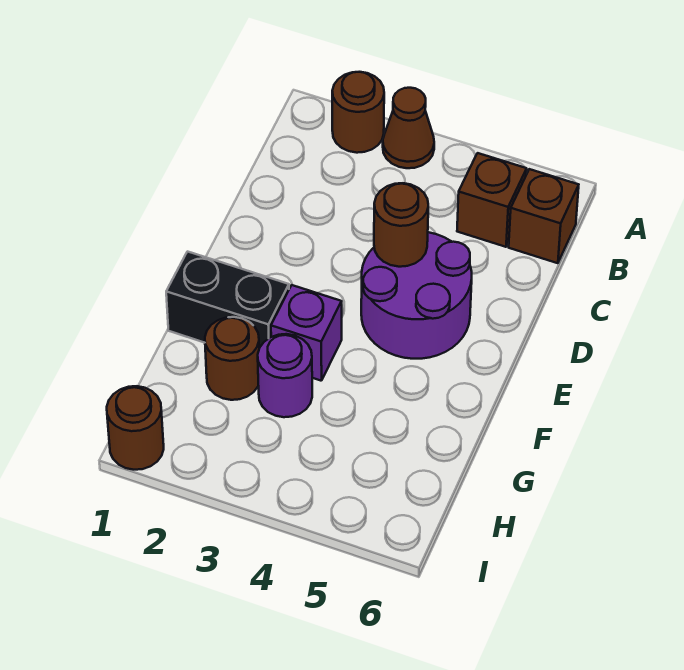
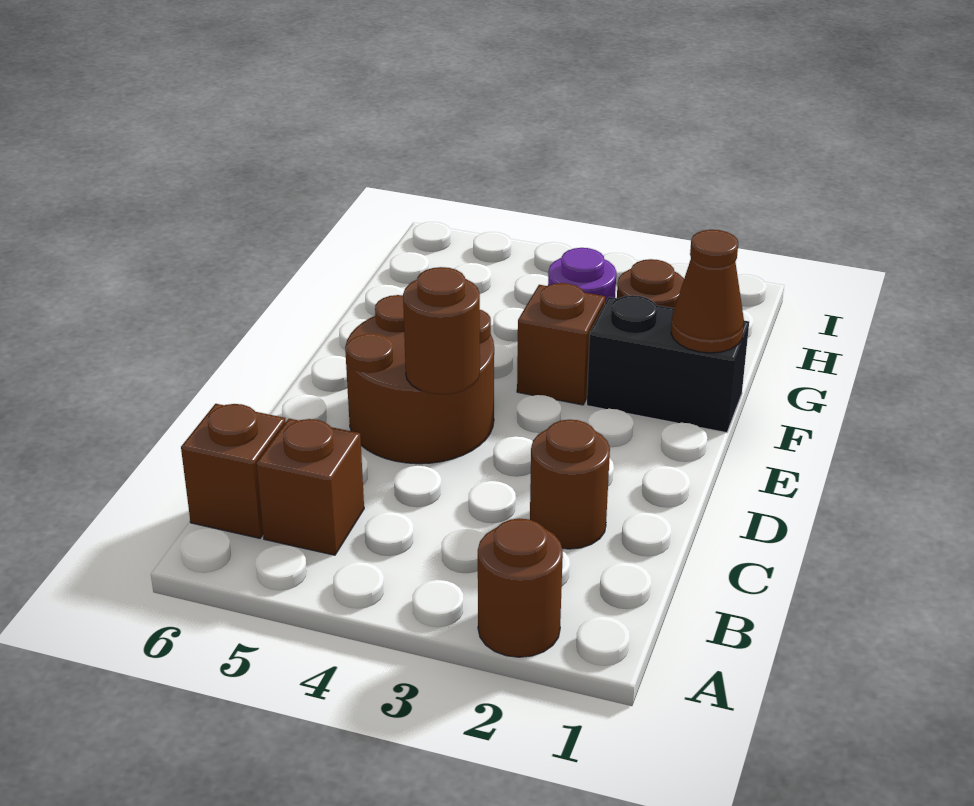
brown 1x1 cone [383,88,434,168] -> brown 1x1 cone moved to [671,230,744,353]
purple 2x2 round brick [361,232,472,359] -> brown 2x2 round brick [345,295,494,464]
purple 1x1 brick [271,285,342,381] -> brown 1x1 brick [517,283,605,405]
brown 1x1 round brick [107,386,164,470] -> brown 1x1 round brick moved to [530,420,610,549]

